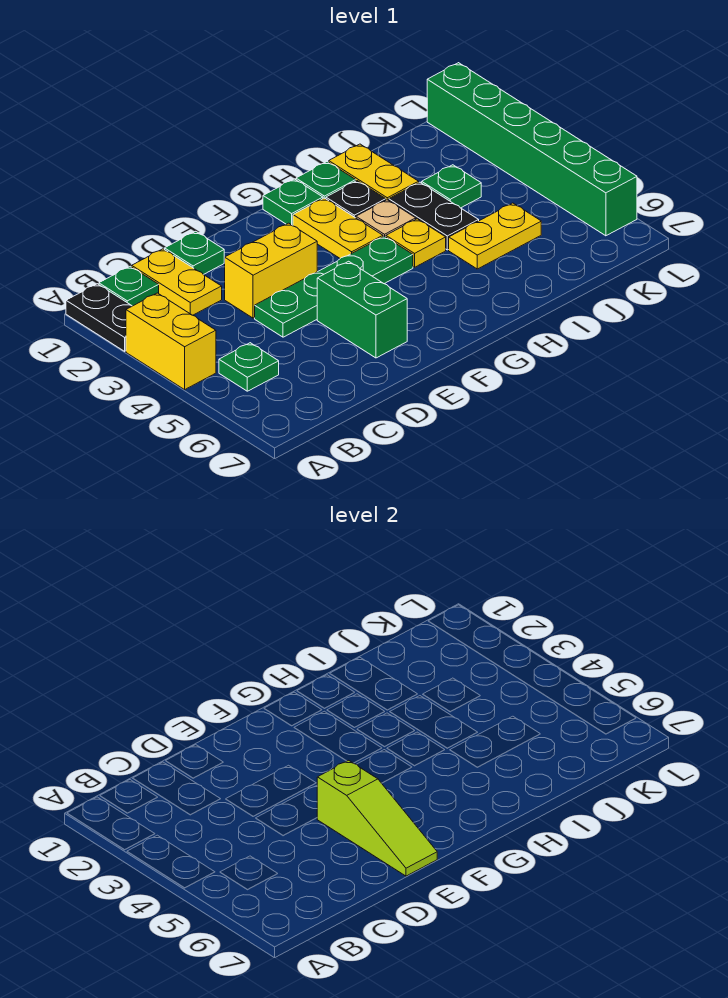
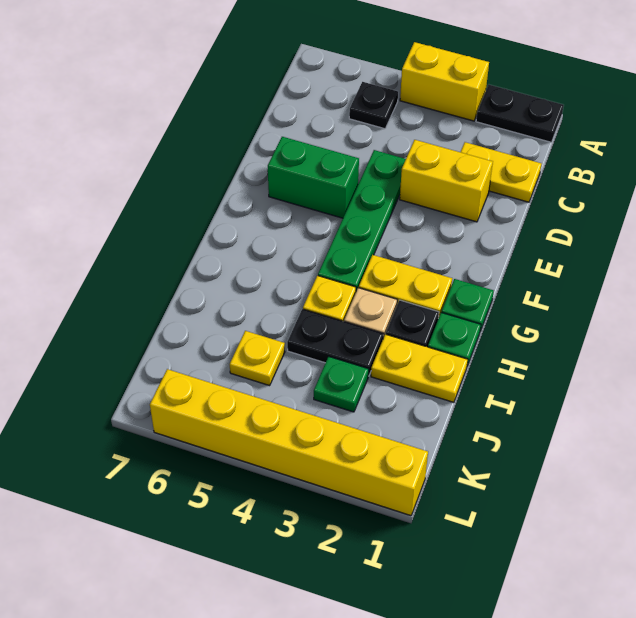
green 1x1 plate [99,266,159,306] -> none
green 1x1 plate [219,343,279,391] -> black 1x1 plate [349,82,398,129]
green 1x1 plate [165,231,224,275] -> none
yellow 1x2 brick [225,223,317,318] -> yellow 1x2 brick turned to [400,140,493,222]
lime 1x3 slope [317,760,437,876] -> none
yellow 1x2 plate [449,203,541,269] -> yellow 1x1 plate [230,331,285,386]
green 1x6 brick [427,63,637,236] -> yellow 1x6 brick [150,369,428,516]

